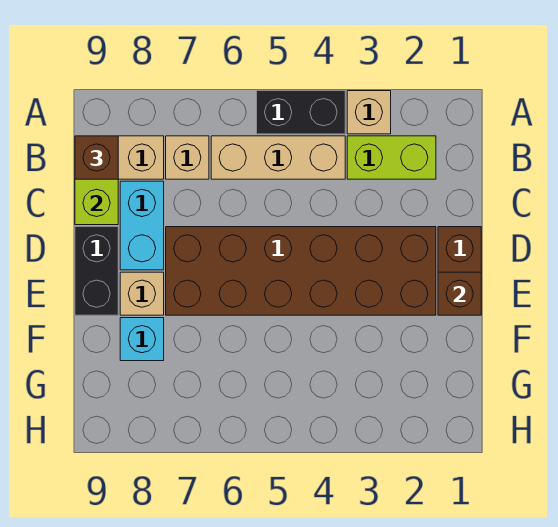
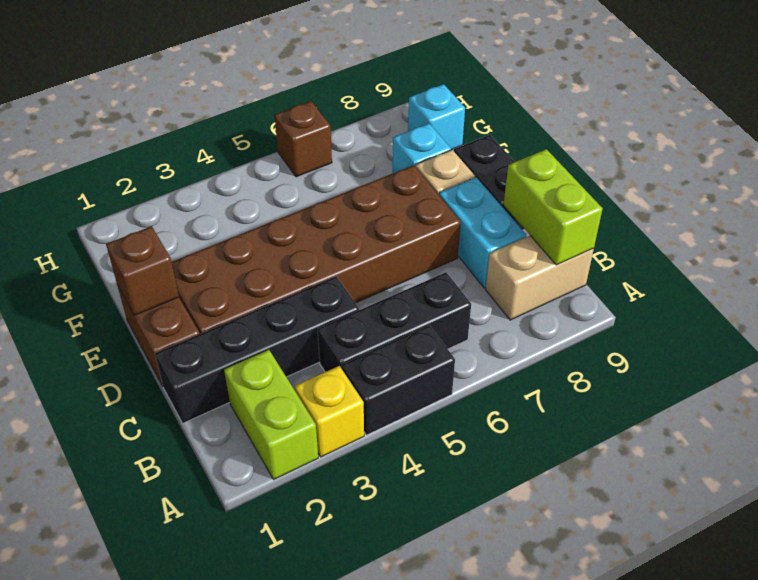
tan 1x1 brick [347,91,391,134] -> yellow 1x1 brick [295,366,364,457]
lime 1x2 brick [347,136,436,179] -> lime 1x2 brick turned to [224,350,318,479]
tan 1x3 brick [211,136,345,179] -> black 1x3 brick [318,272,471,372]
tan 1x1 brick [166,136,209,179] -> none
brown 1x1 brick [75,136,118,179] -> brown 1x1 brick moved to [275,101,332,177]
none -> black 1x4 brick [155,276,359,423]
none -> cyan 1x1 brick [408,84,465,150]

